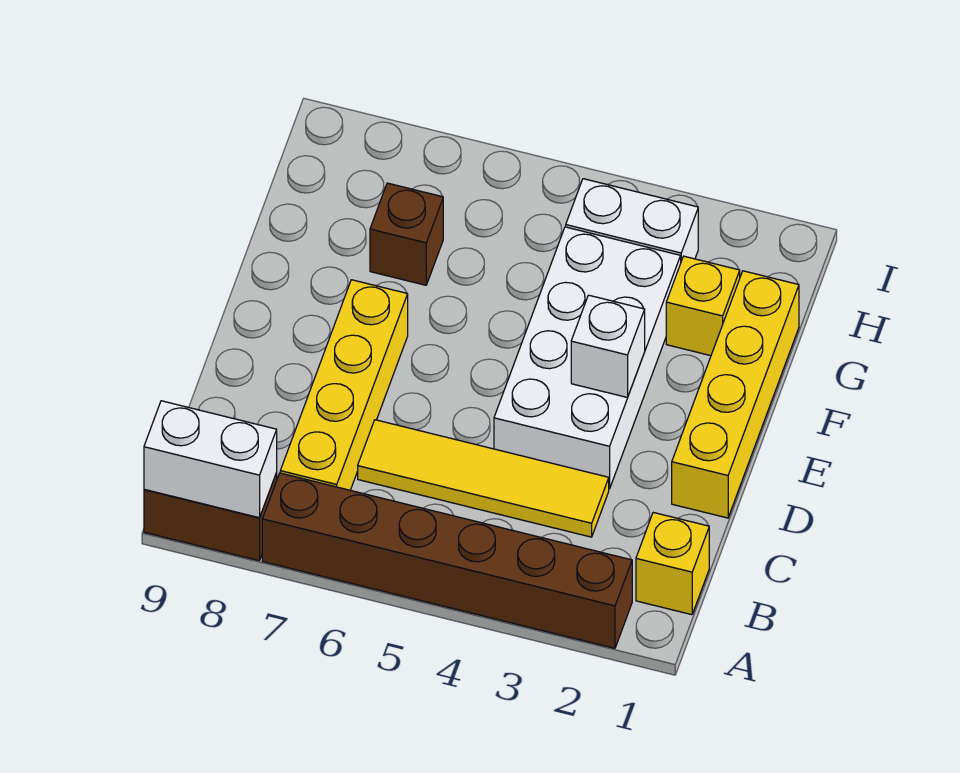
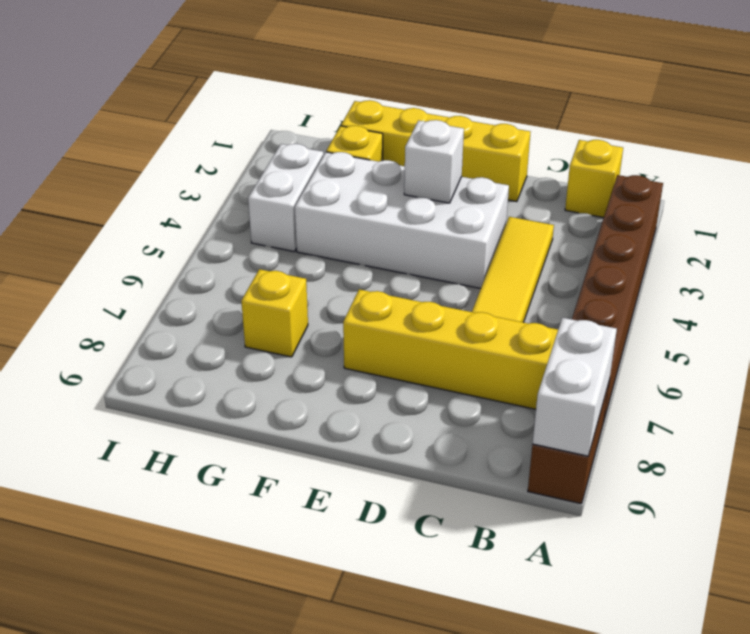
brown 1x1 brick [370,183,443,285] -> yellow 1x1 brick [241,269,308,357]

